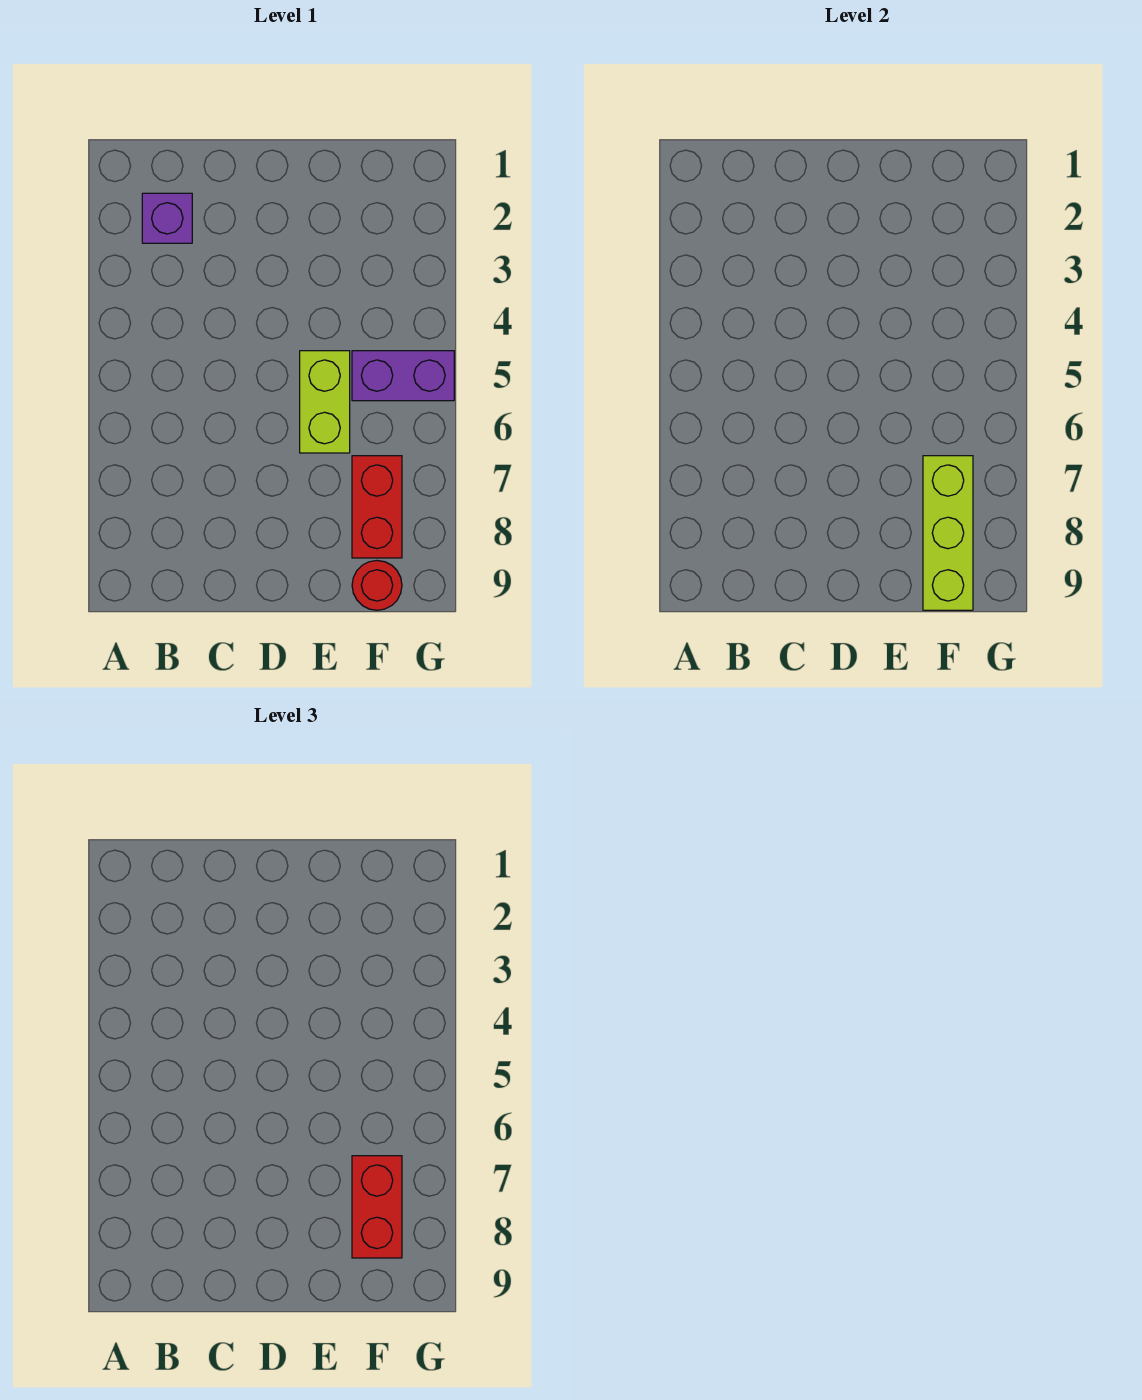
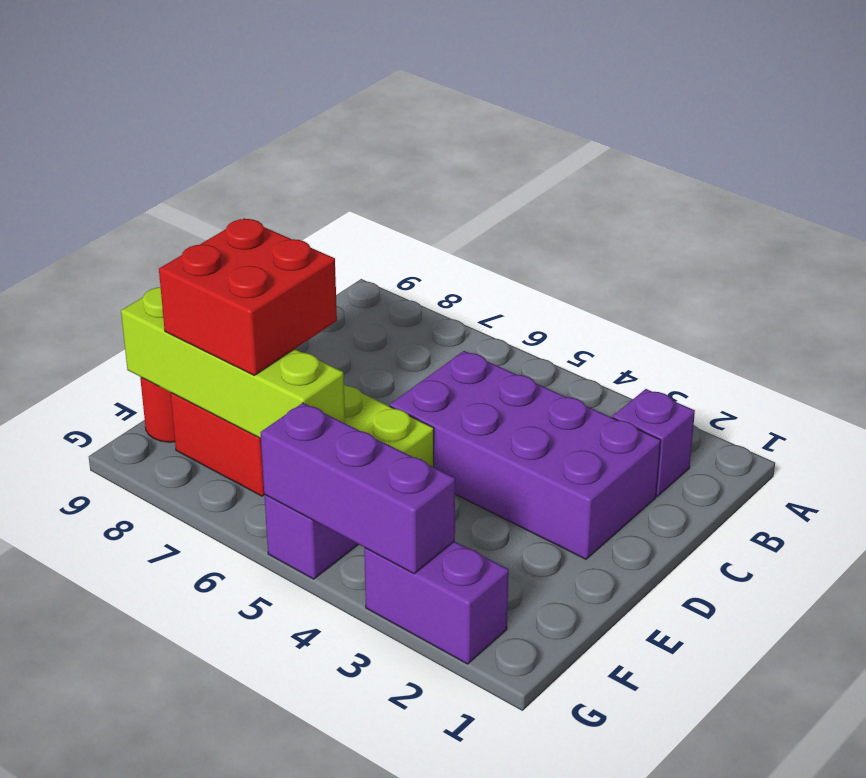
none -> purple 2x4 brick [390,351,661,559]
lime 1x3 brick [923,456,973,610] -> lime 1x4 brick [121,287,345,438]
red 1x2 brick [352,1156,402,1258] -> red 2x2 brick [159,218,337,375]
none -> purple 1x2 brick [364,541,509,664]
none -> purple 1x3 brick [260,403,455,574]

